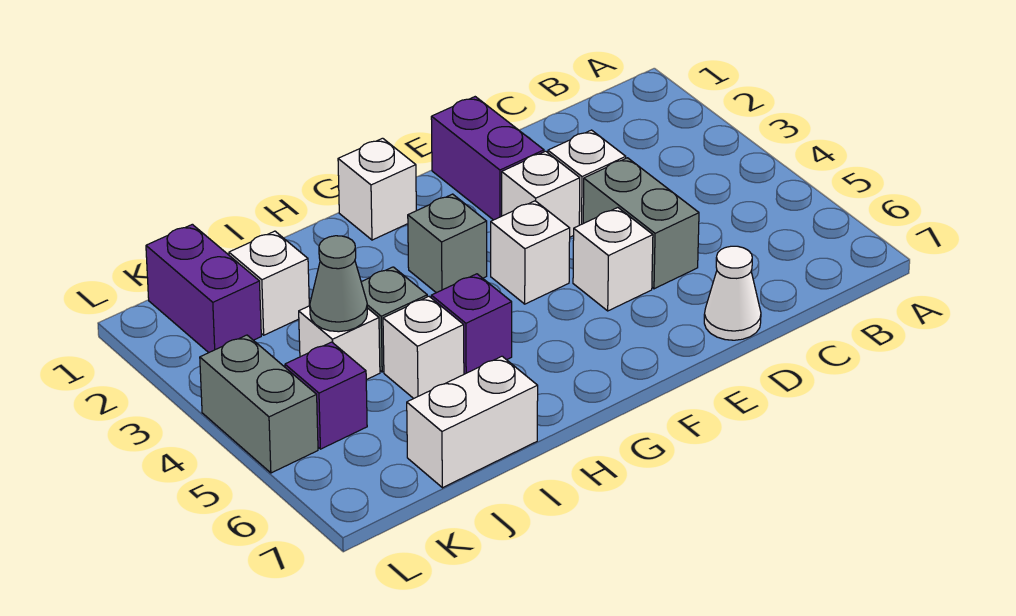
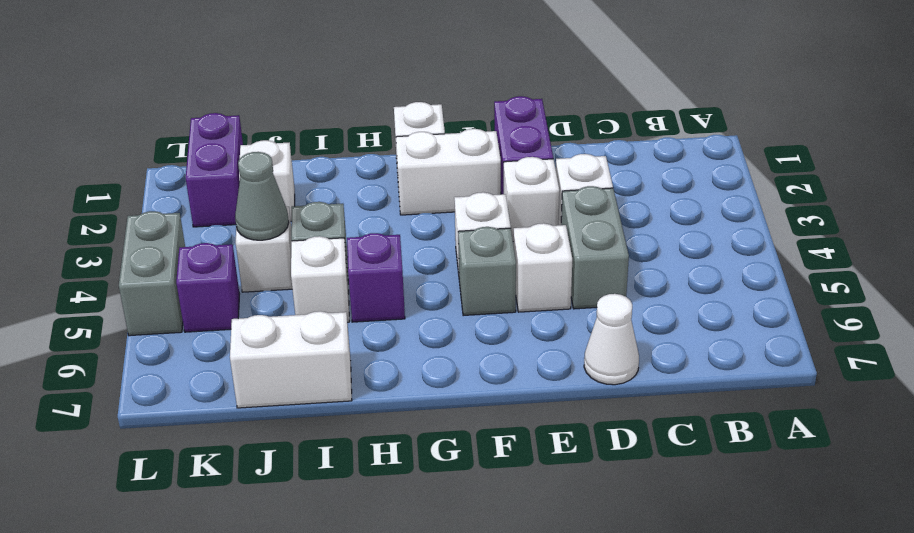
none -> white 1x2 brick [396,129,501,215]
grey 1x1 brick [408,194,487,293] -> grey 1x1 brick moved to [458,227,516,316]

